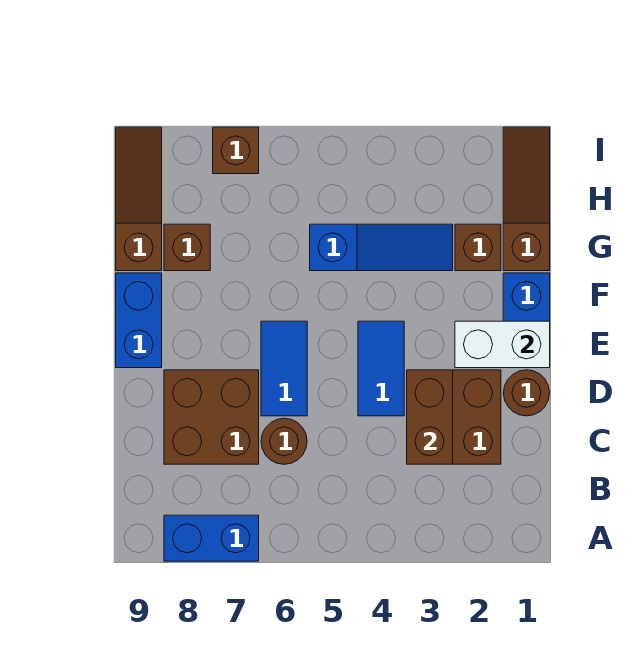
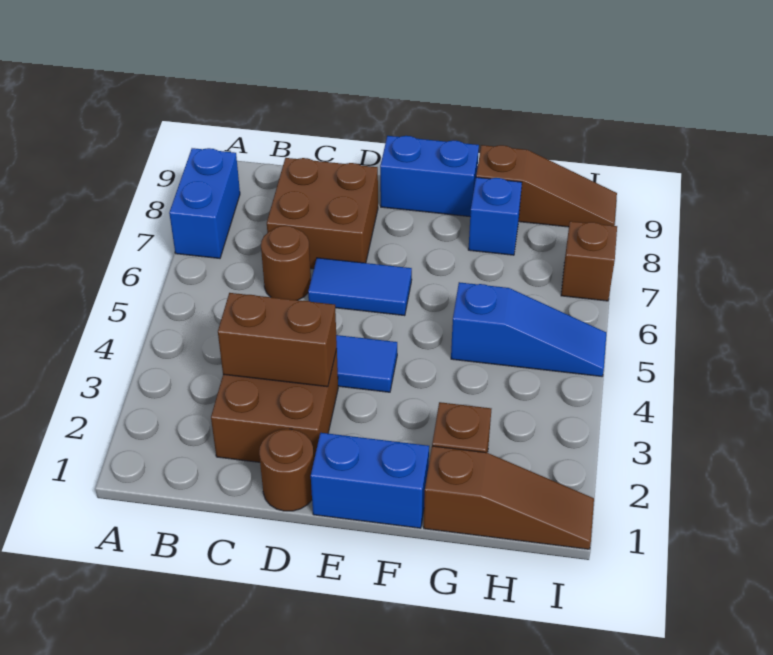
white 1x2 brick [455,321,550,368] -> none
blue 1x3 slope [310,224,453,271] -> blue 1x3 slope turned to [451,282,606,376]
brown 1x1 brick [164,224,210,271] -> blue 1x1 brick [468,177,522,255]

